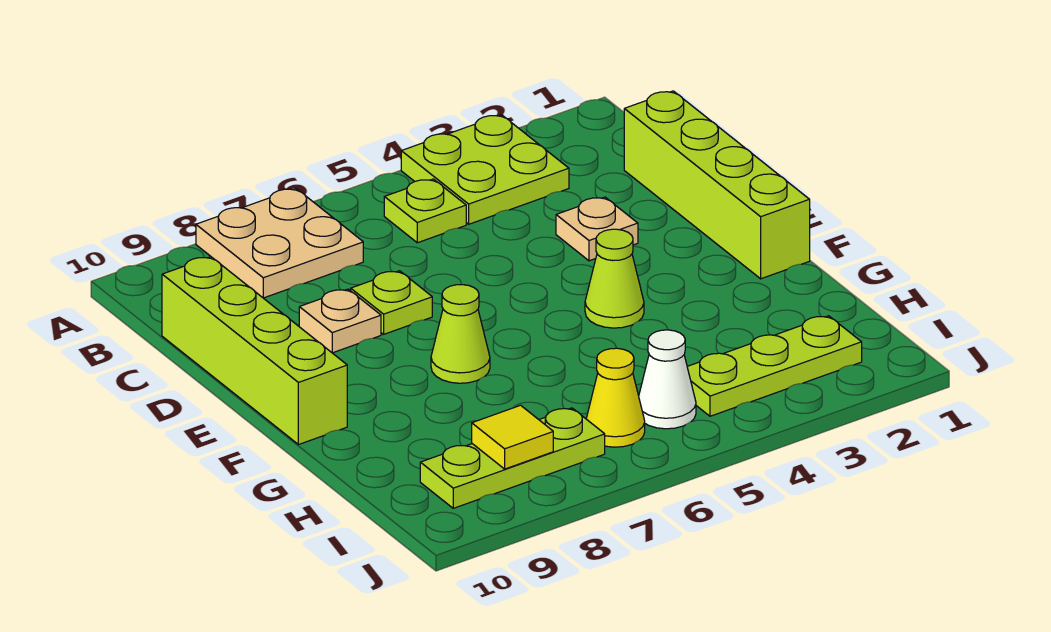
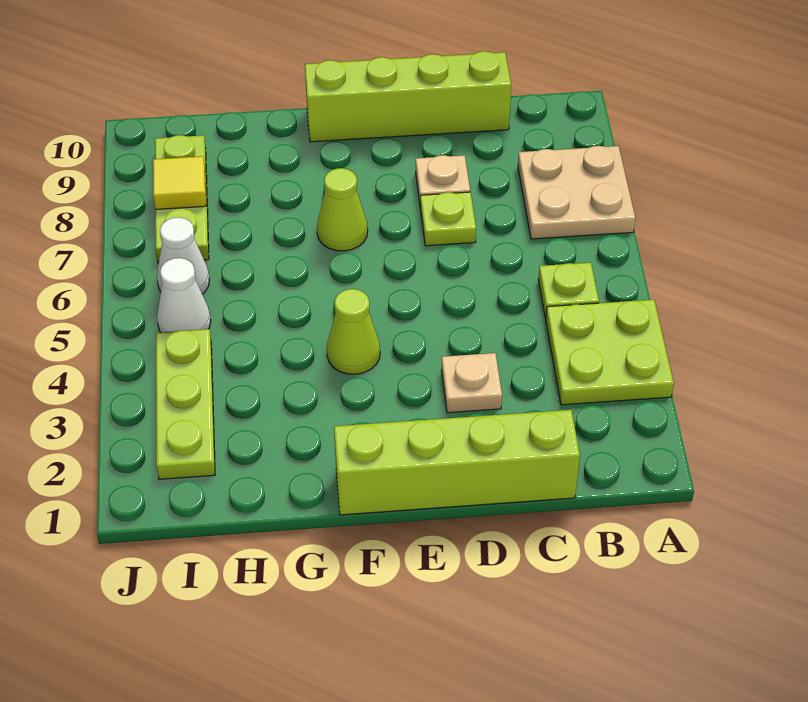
yellow 1x1 cone [586,348,645,447] -> white 1x1 cone [157,217,210,294]

